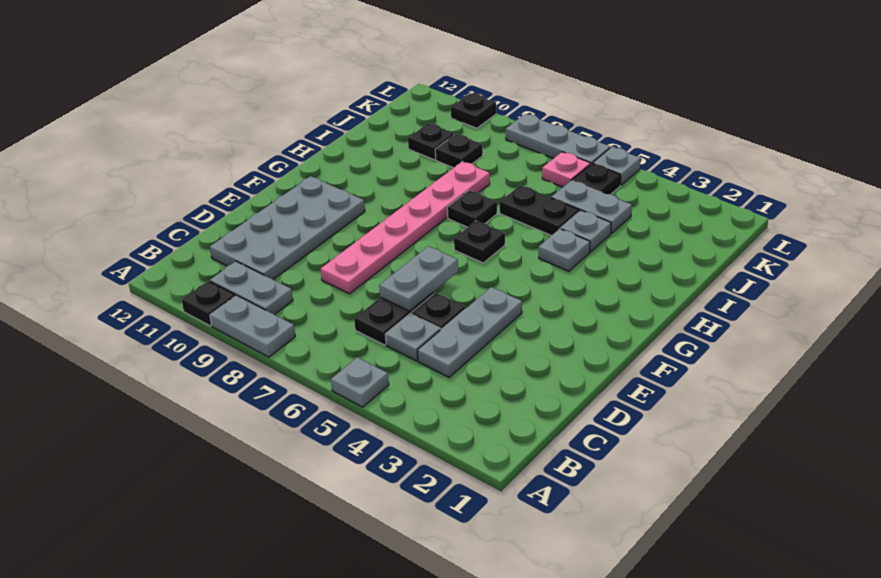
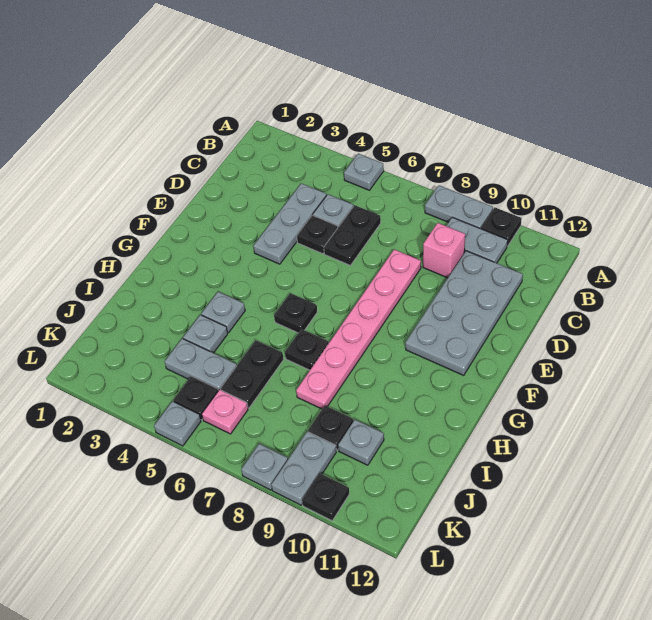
none -> pink 1x1 brick [423,223,465,278]
grey 1x2 plate [379,246,458,311] -> grey 1x2 plate moved to [271,432,336,505]
black 1x2 plate [500,185,580,236] -> black 1x2 plate turned to [220,340,284,408]
black 1x1 plate [408,123,455,160] -> grey 1x1 plate [338,420,384,465]
grey 1x3 plate [506,114,610,164] -> grey 1x1 plate [241,444,288,490]

